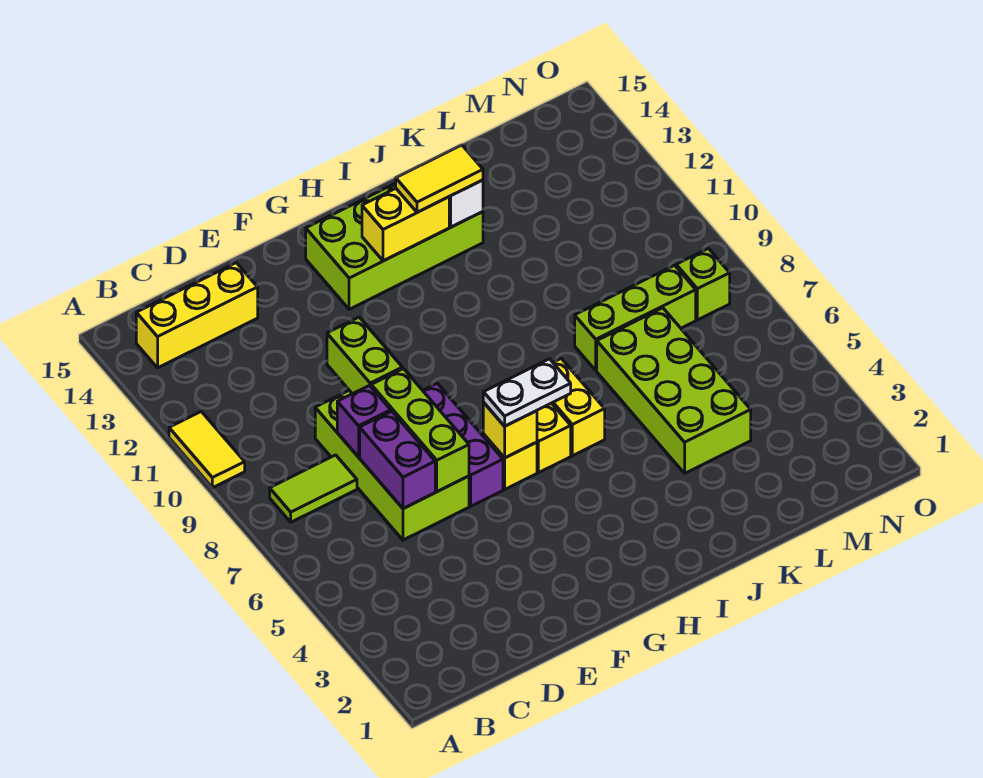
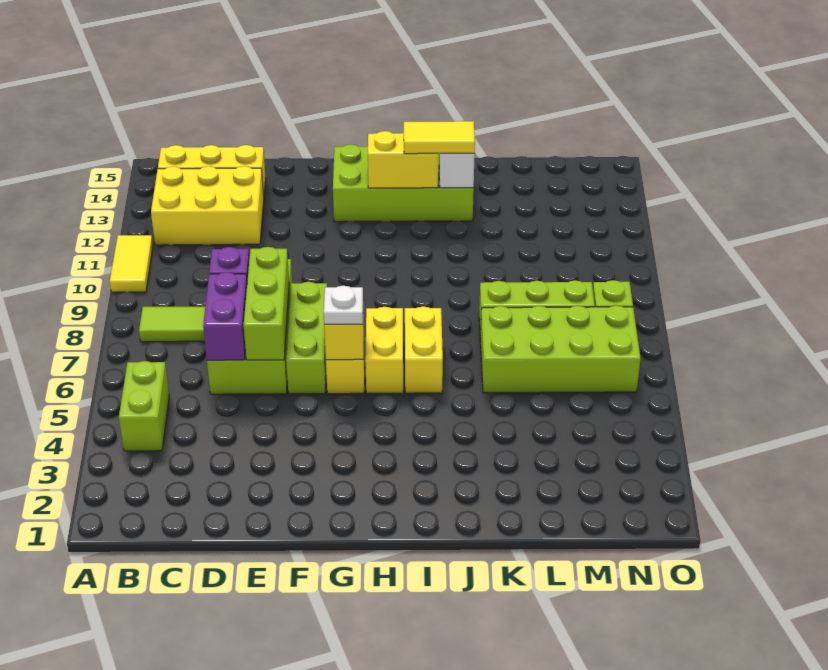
none -> yellow 2x3 brick [151,166,264,245]
lime 1x2 brick [327,317,402,394] -> lime 1x2 brick moved to [119,361,169,451]
purple 1x3 brick [423,383,503,506] -> lime 1x3 brick [286,282,327,394]
white 1x2 plate [483,359,571,426] -> white 1x1 plate [324,286,363,324]
lime 2x4 brick [597,308,751,473] -> lime 2x4 brick turned to [480,306,641,393]

